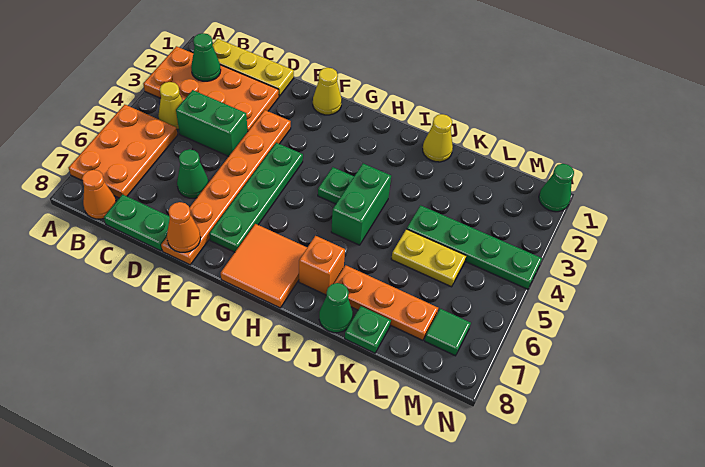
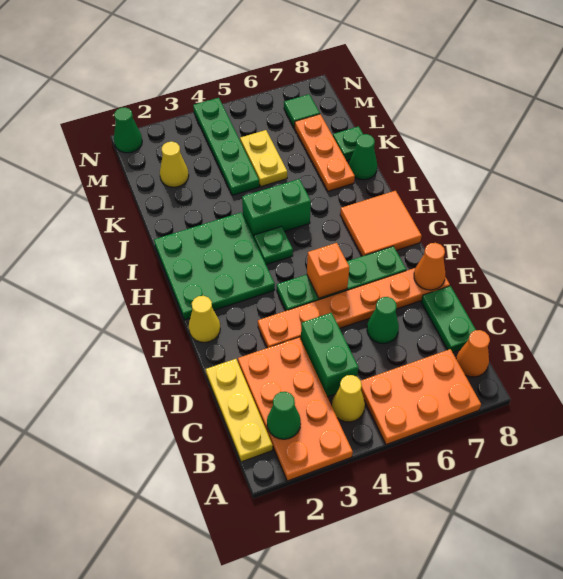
none -> green 3x3 plate [154,213,275,320]
orange 1x1 brick [299,236,345,295] -> orange 1x1 brick moved to [307,243,349,298]
yellow 1x1 cone [423,114,453,162] -> yellow 1x1 cone moved to [160,142,189,187]

